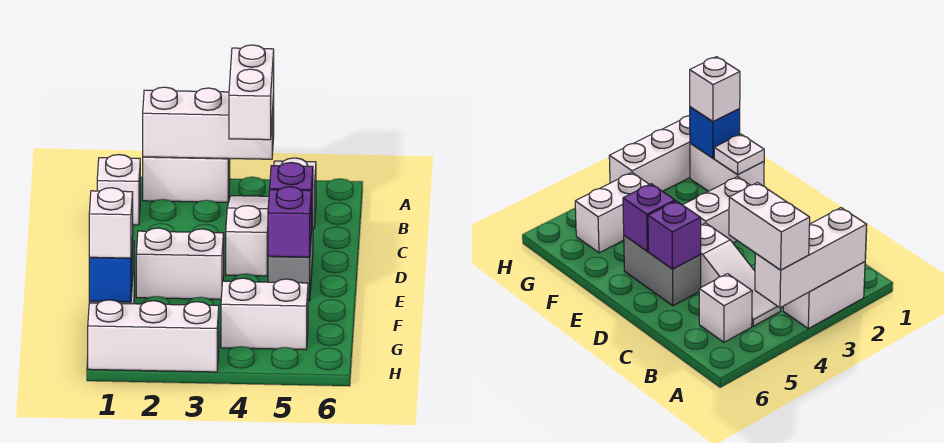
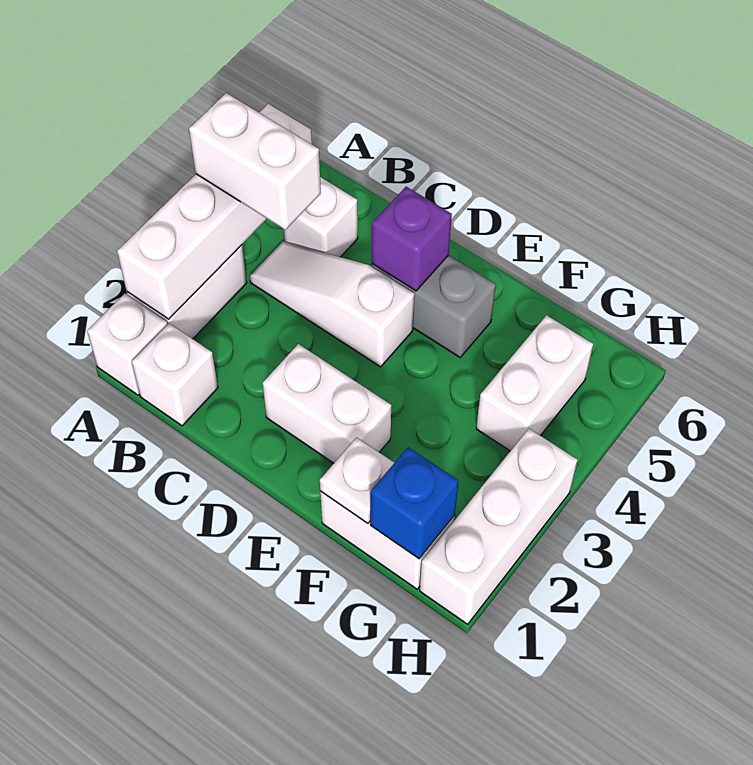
white 1x3 brick [143,87,274,159] -> white 1x4 brick [117,104,312,319]
white 1x2 brick [136,228,224,299] -> white 1x2 brick turned to [263,344,391,463]
purple 1x1 brick [268,187,311,257] -> none
white 1x1 brick [89,188,133,258] -> white 1x1 brick moved to [87,294,167,395]

